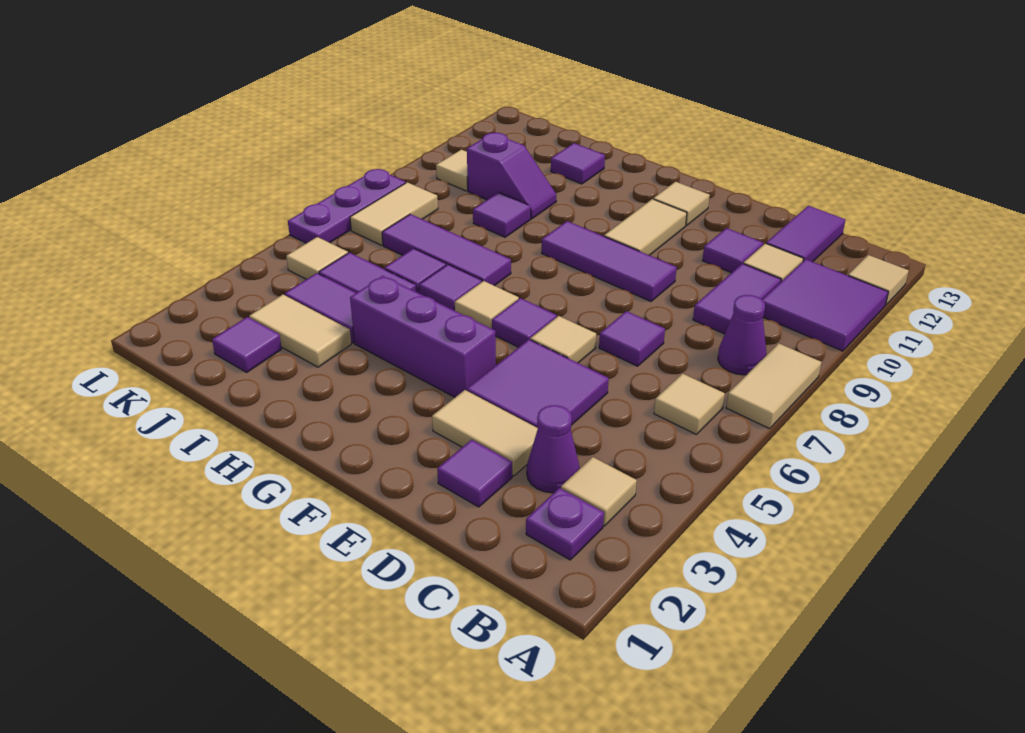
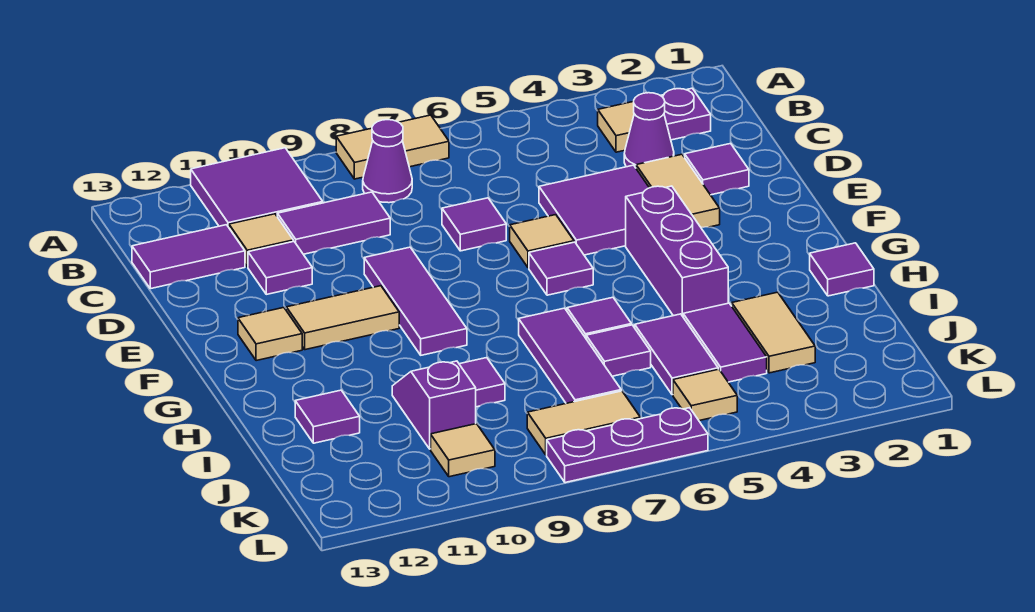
tan 1x1 tile [848,255,909,305] -> none
tan 1x1 tile [654,374,725,434] -> none
tan 1x1 tile [455,281,519,329] -> none
purple 1x1 tile [212,317,282,372] -> purple 1x1 tile moved to [810,243,874,296]

